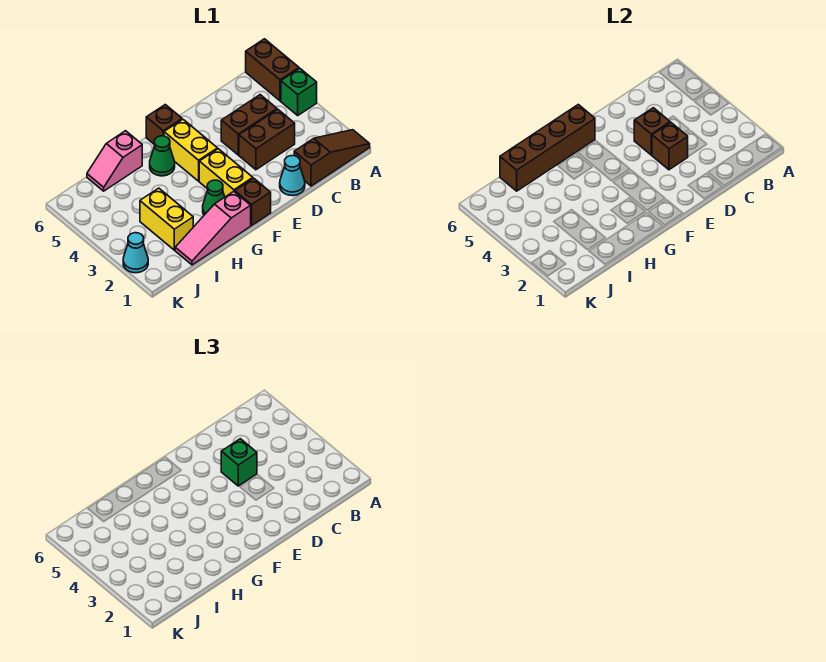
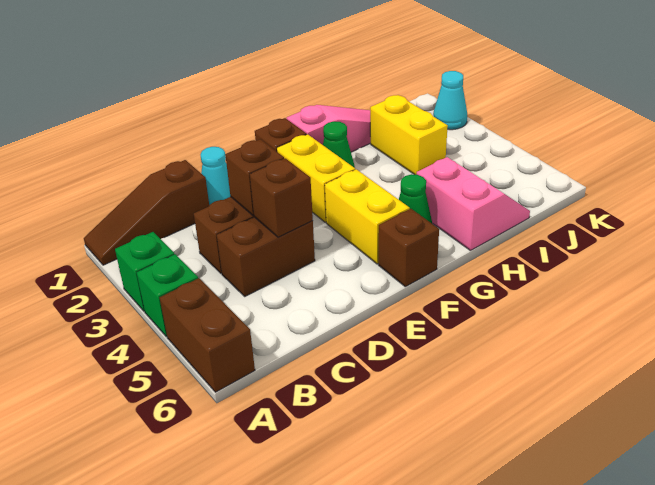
green 1x1 brick [221,439,257,486] -> green 1x1 brick moved to [115,232,175,311]
brown 1x4 brick [500,105,595,191] -> none
pink 1x2 slope [87,131,142,191] -> pink 2x2 slope [417,157,530,250]

